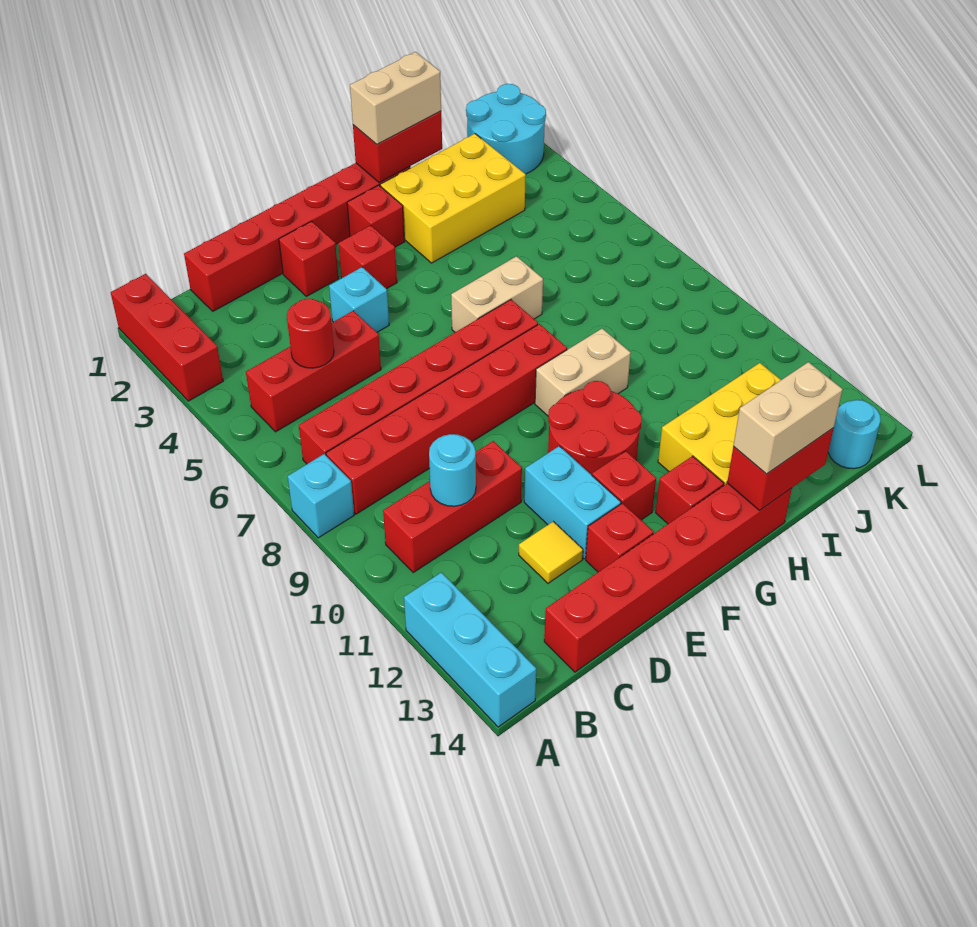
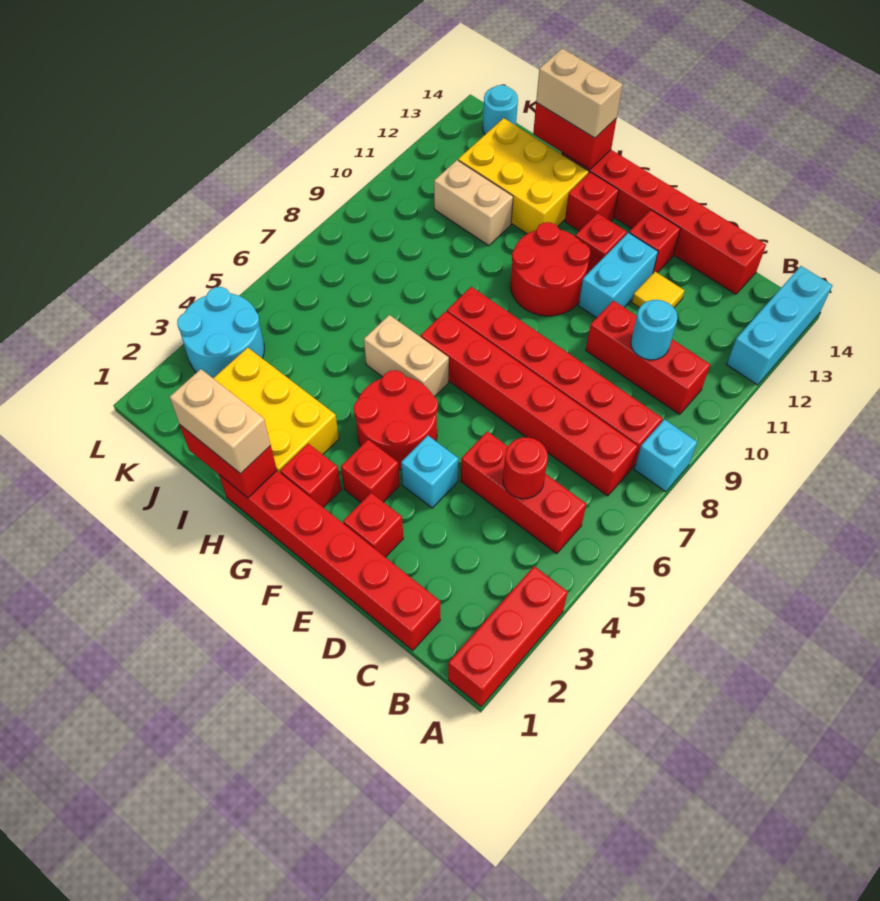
none -> red 2x2 round brick [354,370,438,470]
tan 1x2 brick [535,329,631,416] -> tan 1x2 brick moved to [434,160,513,246]
cyan 2x2 round brick [466,84,546,174] -> cyan 2x2 round brick moved to [177,287,264,378]

